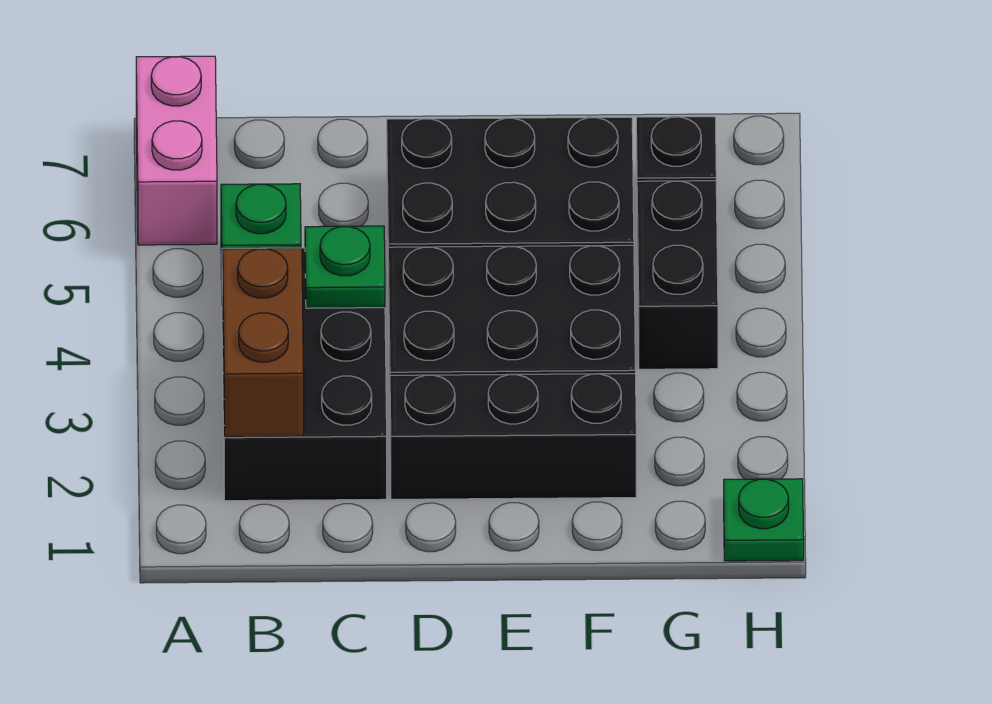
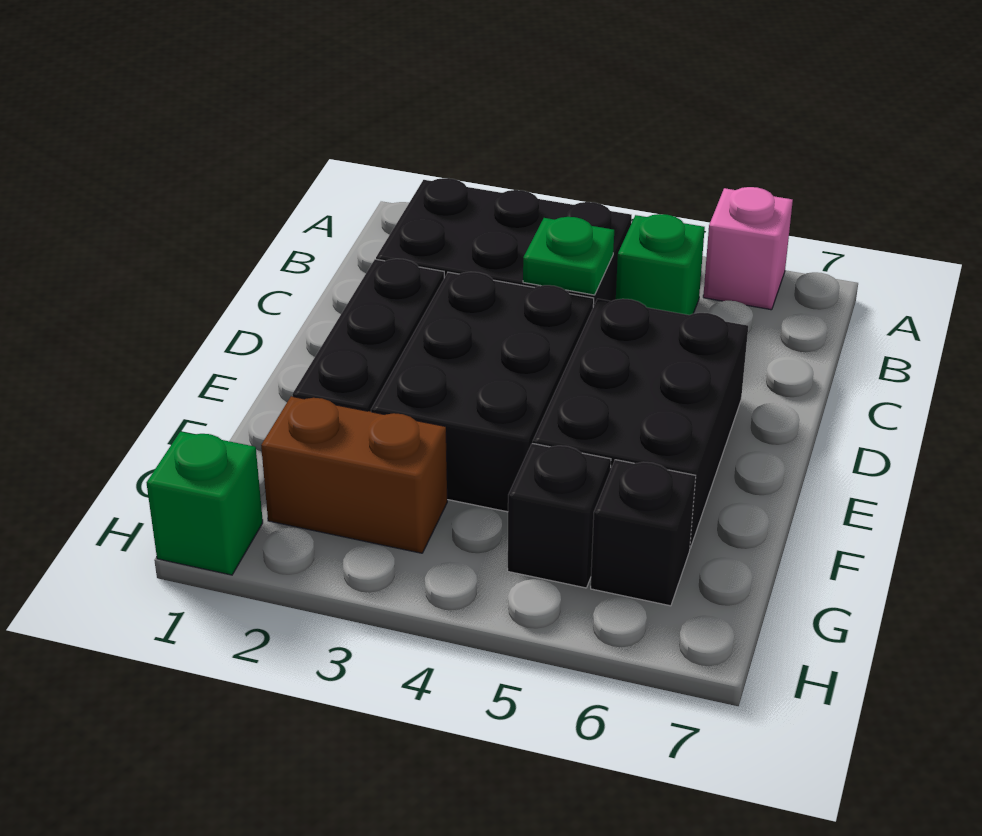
pink 1x2 brick [136,56,217,245] -> pink 1x1 brick [703,187,793,310]
brown 1x2 brick [223,248,304,437] -> brown 1x2 brick moved to [261,396,447,553]
black 1x2 brick [637,181,718,369] -> black 1x1 brick [508,443,611,588]
green 1x1 plate [724,479,804,561] -> green 1x1 brick [146,432,263,575]

